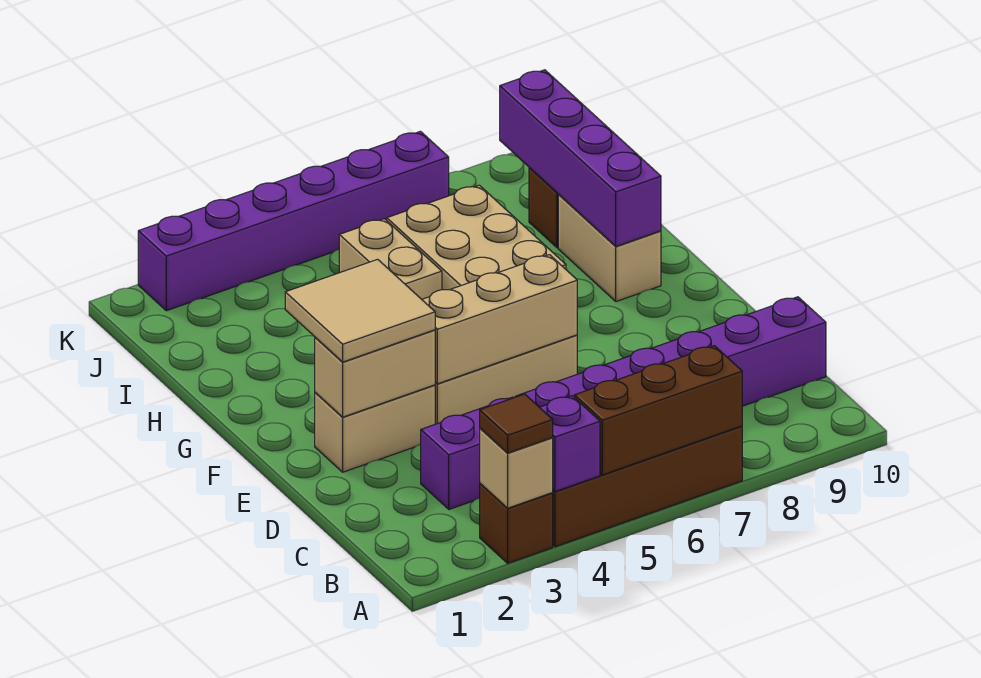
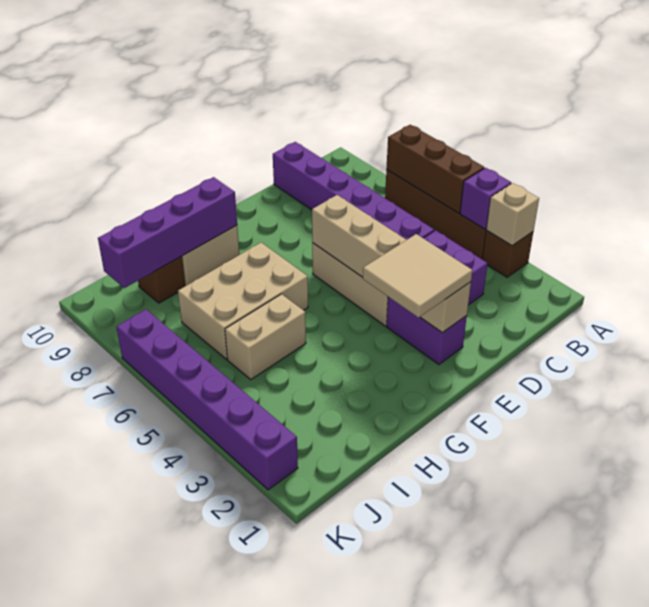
brown 1x1 tile [480,394,553,453] -> none
tan 1x2 brick [315,385,435,472] -> purple 1x2 brick [387,297,467,364]

